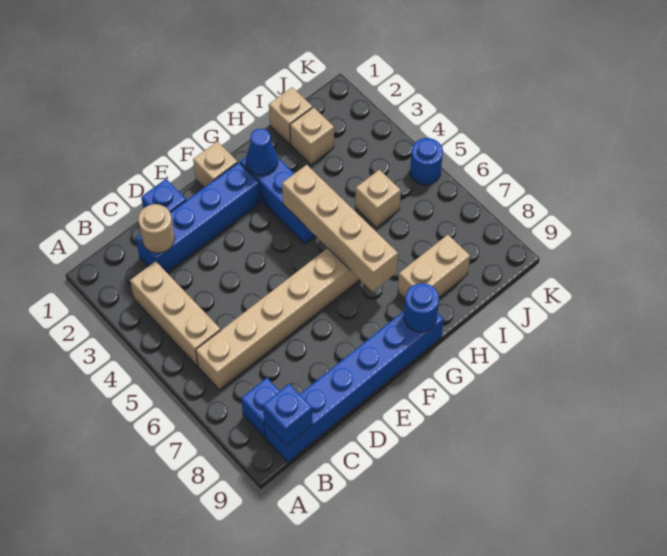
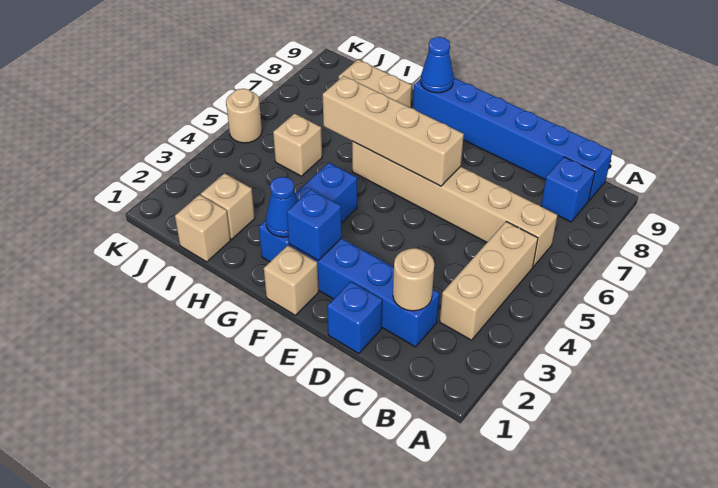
blue 1x1 brick [263,384,313,446] -> blue 1x1 brick moved to [287,189,342,260]
tan 1x4 brick [282,165,398,292] -> tan 1x4 brick turned to [323,76,464,186]
blue 1x1 round brick [404,283,439,332] -> blue 1x1 cone [421,37,454,93]
blue 1x1 round brick [410,138,443,185] -> tan 1x1 round brick [226,89,262,143]

